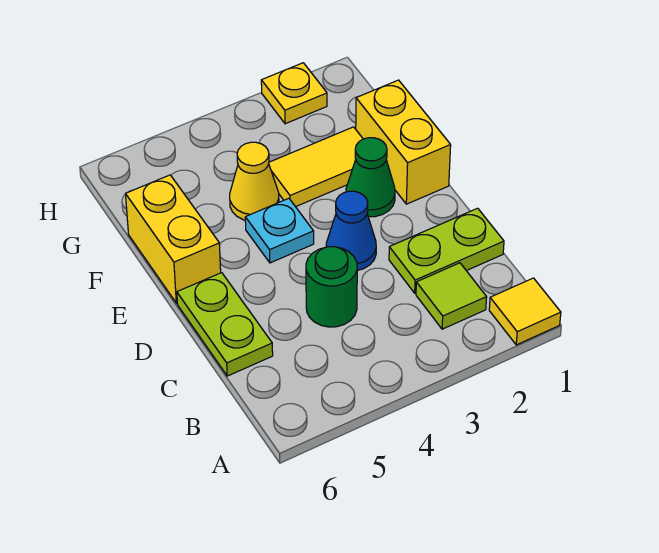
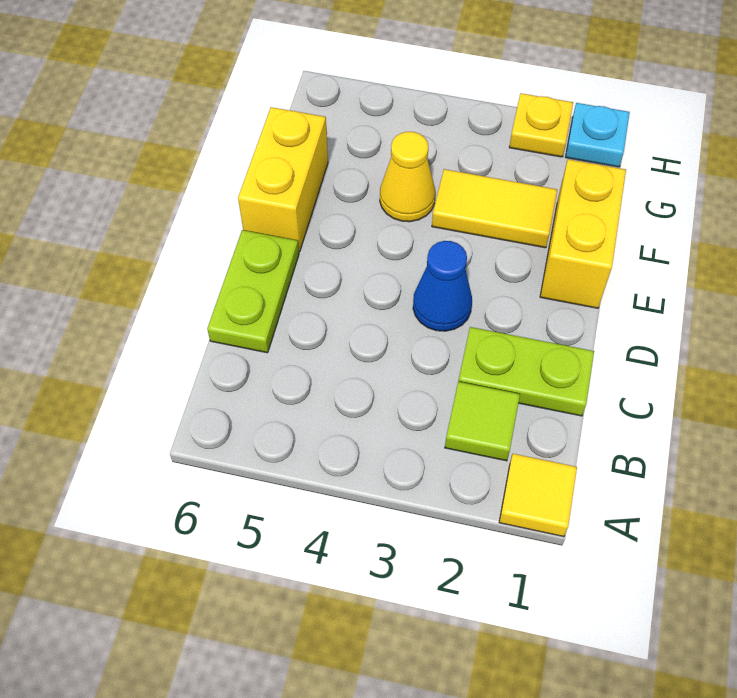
green 1x1 round brick [306,247,357,327] -> none
green 1x1 cone [346,138,395,217] -> none
cyan 1x1 plate [245,198,314,263] -> cyan 1x1 plate moved to [566,103,630,167]

